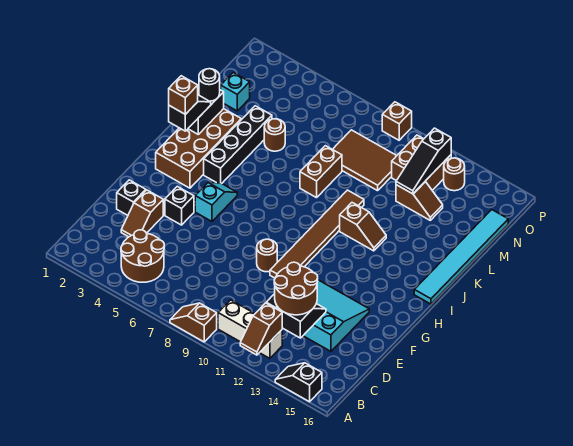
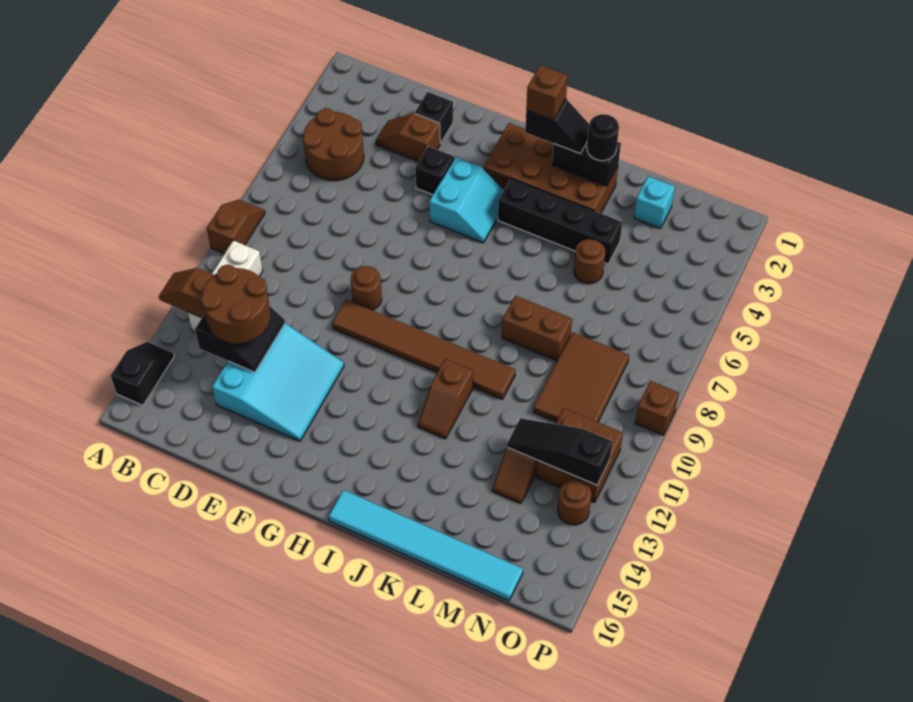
cyan 1x2 slope [195,183,237,221] -> cyan 2x2 slope [429,157,504,243]

